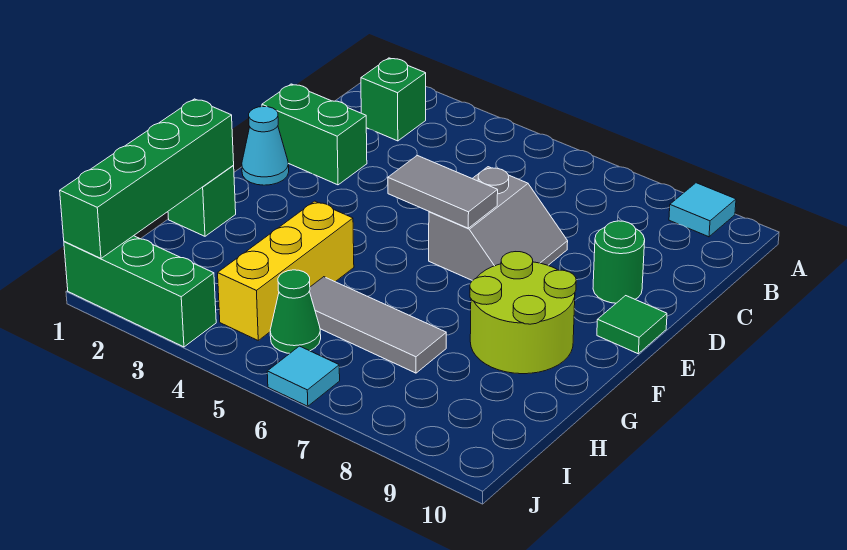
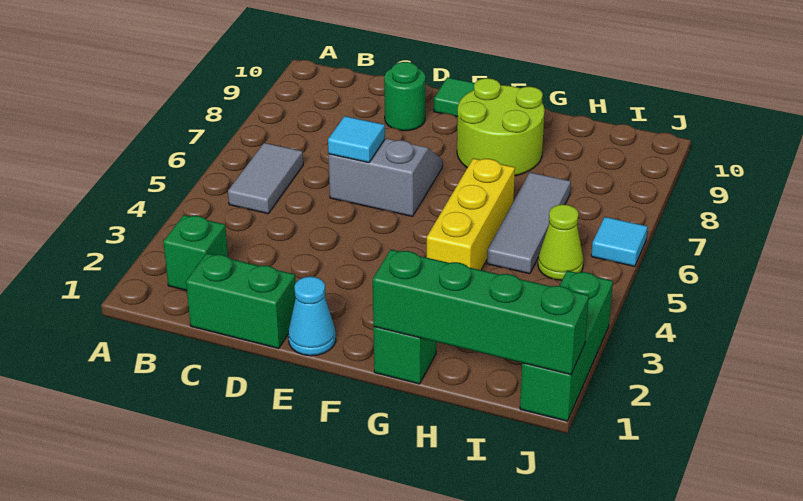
cyan 1x1 tile [669,183,736,237] -> cyan 1x1 tile moved to [328,116,385,163]
green 1x2 brick [262,84,367,185] -> green 1x2 brick turned to [186,253,296,348]
grey 1x2 tile [388,156,498,228] -> grey 1x2 tile moved to [228,143,303,214]
yellow 1x3 brick [218,201,354,340] -> yellow 1x3 brick turned to [427,158,515,270]
green 1x1 cone [270,270,321,353] -> lime 1x1 cone [538,205,584,280]

